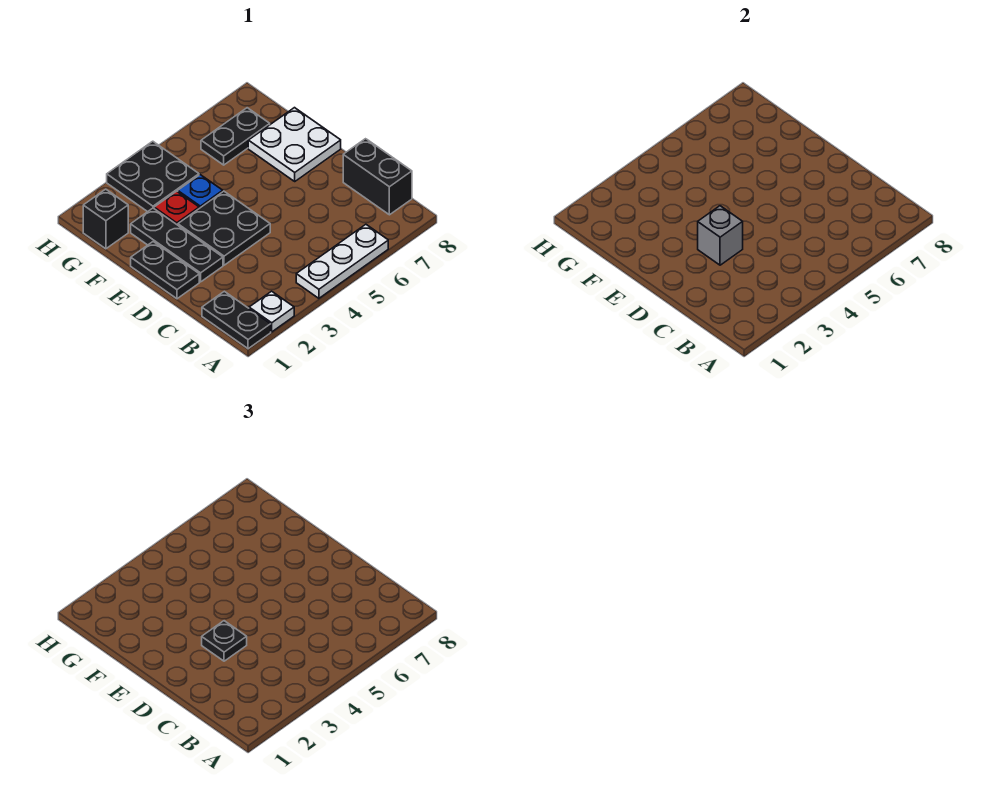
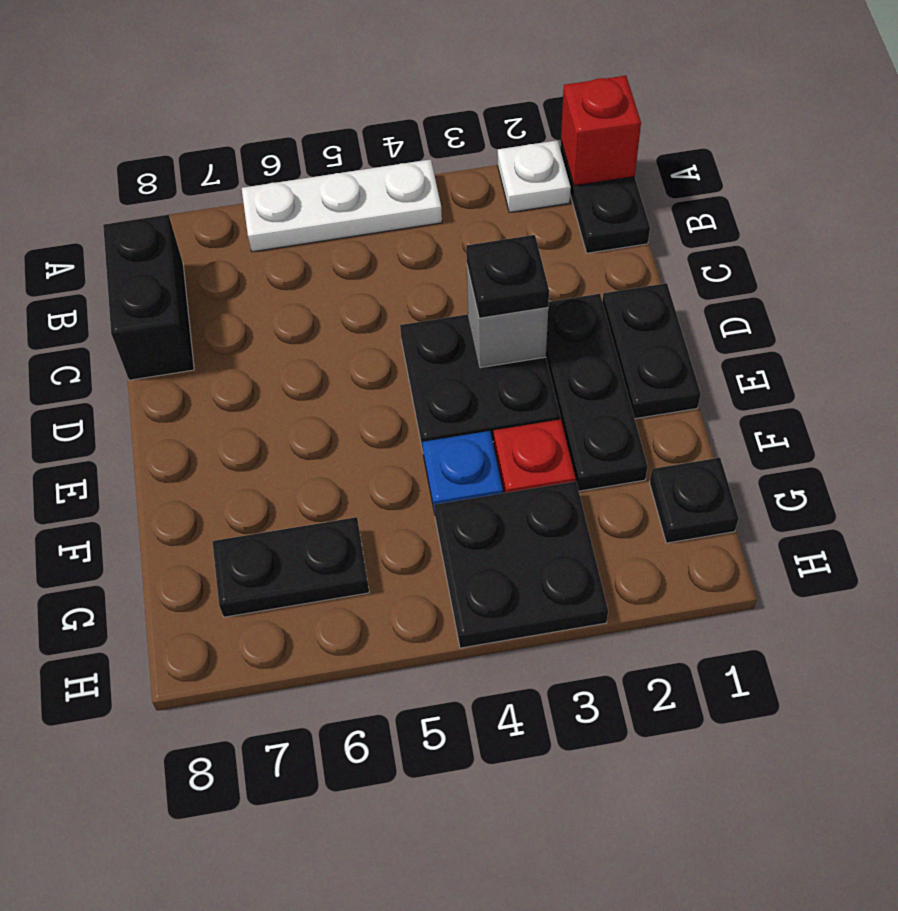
none -> red 1x1 brick [561,76,641,186]
white 2x2 plate [248,108,341,181] -> none
black 1x1 brick [83,189,128,249] -> black 1x1 plate [650,458,739,543]

